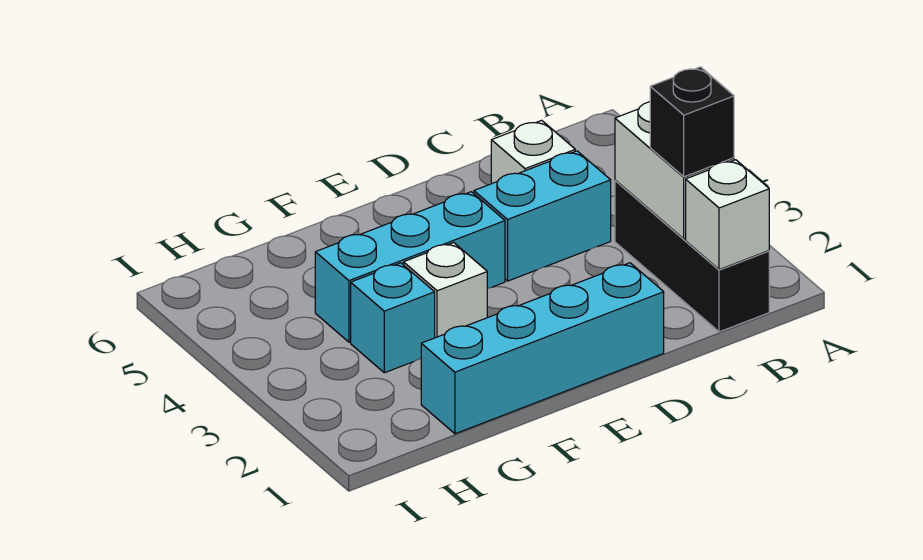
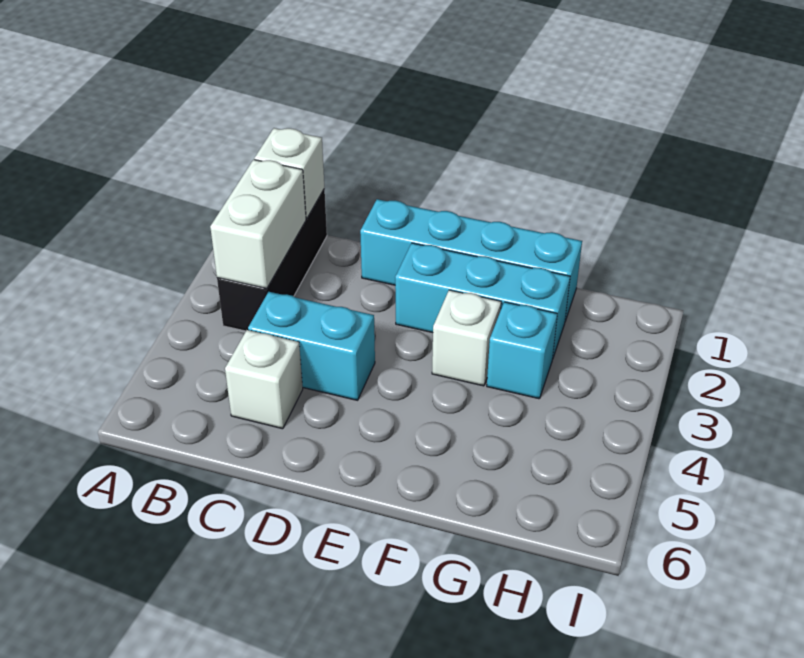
black 1x1 brick [650,67,734,177] -> none
cyan 1x3 brick [315,192,505,342] -> cyan 1x3 brick moved to [395,243,570,359]

